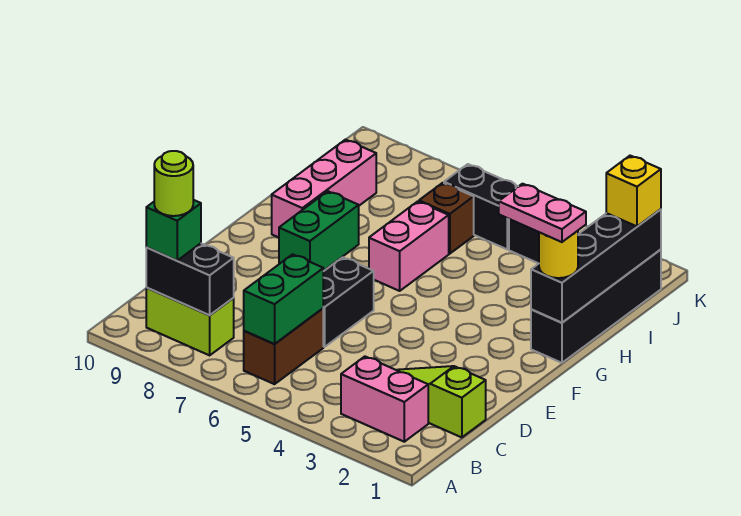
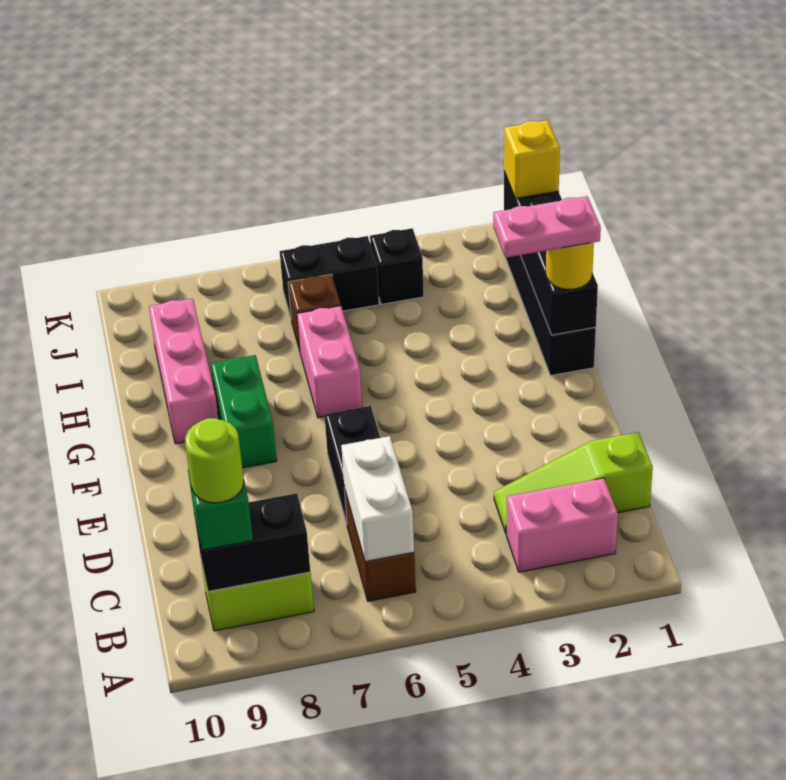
green 1x2 brick [244,254,323,344] -> white 1x2 brick [341,436,414,562]

